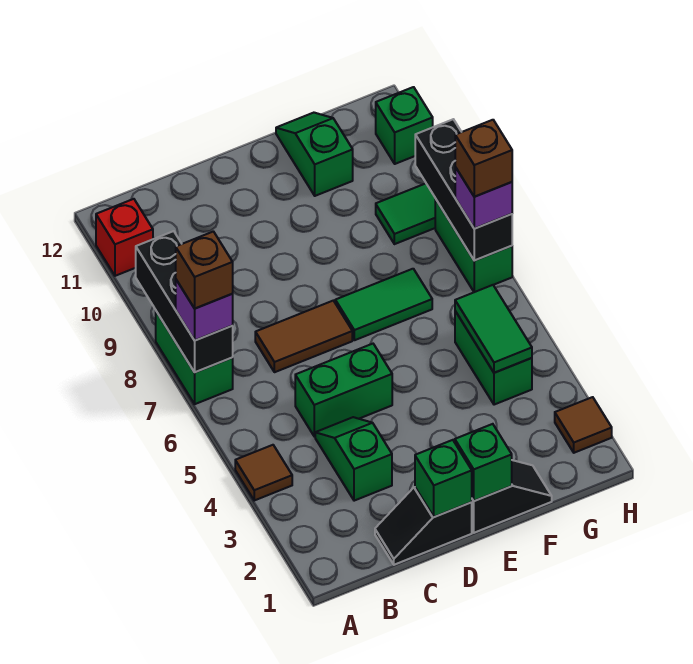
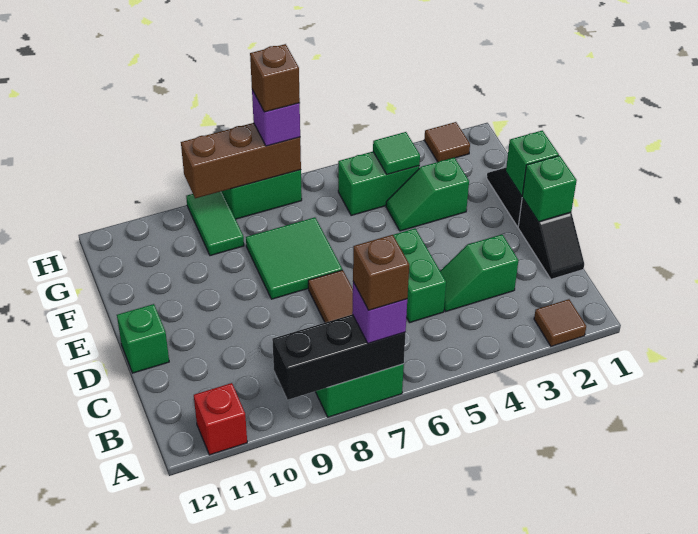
brown 1x1 tile [235,445,292,500] -> brown 1x1 tile moved to [534,299,586,346]
green 1x2 tile [335,269,432,340] -> green 2x2 tile [246,217,342,299]
green 1x2 slope [276,113,353,196] -> green 1x2 slope moved to [386,158,469,231]
green 1x2 tile [455,285,532,373] -> green 1x1 tile [373,132,420,174]
black 1x3 brick [415,119,512,261] -> brown 1x3 brick [181,123,301,198]
green 1x1 brick [376,87,433,164] -> green 1x1 brick moved to [117,304,169,373]

